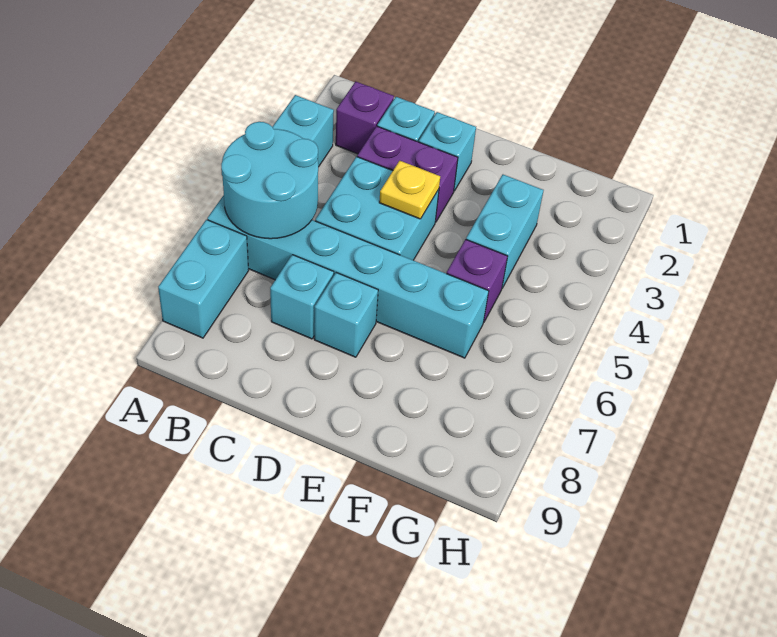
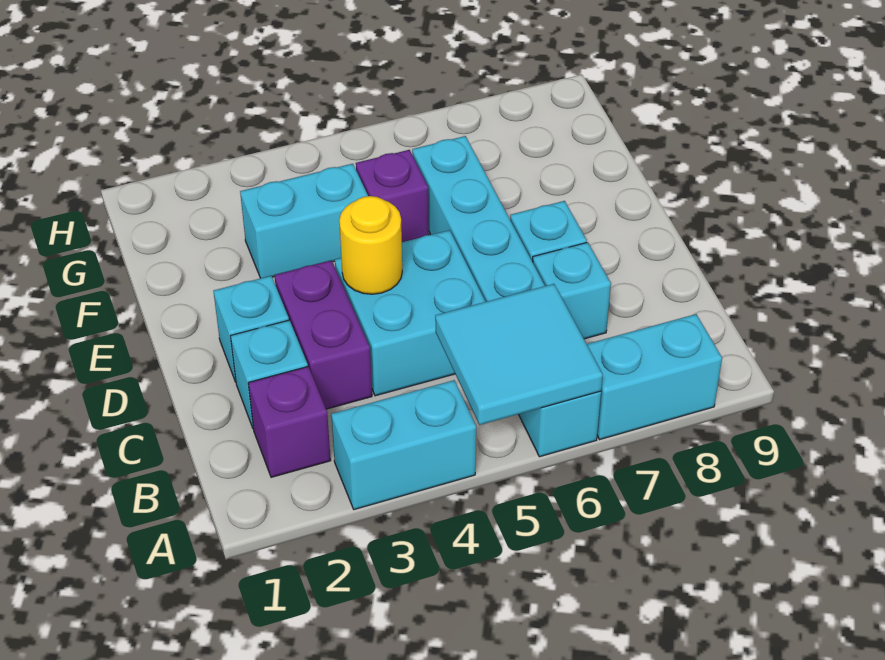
cyan 2x2 round brick [221,122,318,239] -> cyan 2x2 tile [435,284,603,425]
yellow 1x1 plate [379,161,440,219] -> yellow 1x1 round brick [339,196,402,294]

